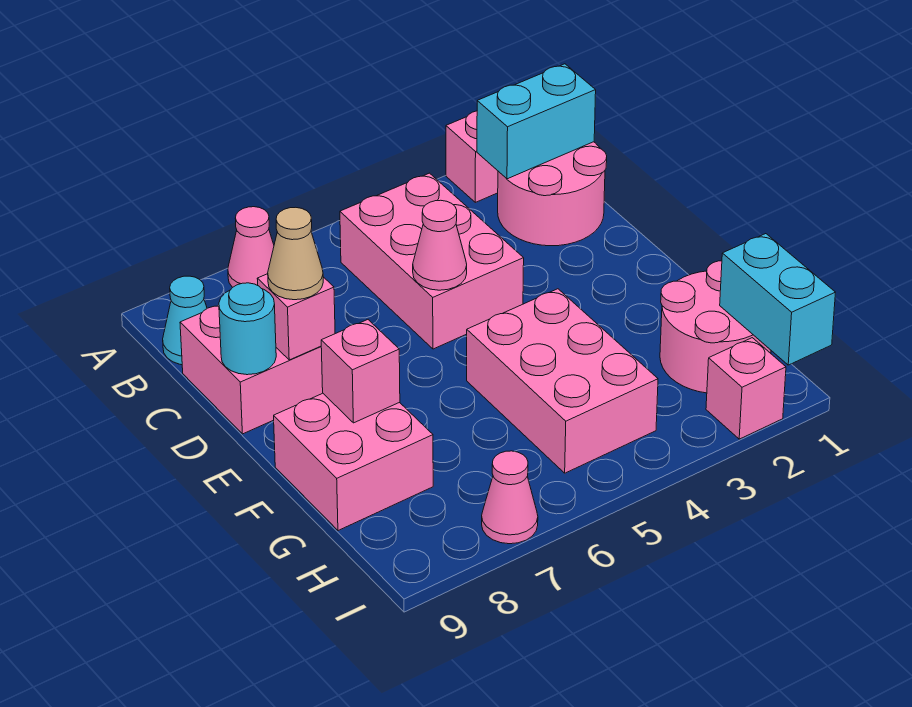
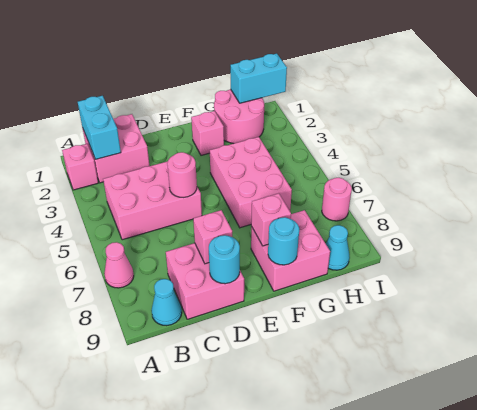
pink 2x2 round brick [498,142,607,246] -> pink 2x2 brick [83,114,150,183]
pink 1x1 cone [413,200,467,290] -> pink 1x1 round brick [167,152,197,197]
tan 1x1 cone [268,207,323,300] -> none
pink 2x3 brick [467,289,658,473] -> pink 2x3 brick turned to [210,137,292,228]
none -> cyan 1x1 round brick [268,217,299,265]
none -> cyan 1x1 cone [326,225,350,270]
pink 1x1 brick [706,338,786,439] -> pink 1x1 brick moved to [191,111,224,155]
pink 1x1 cone [482,451,538,544] -> pink 1x1 round brick [322,178,352,221]

